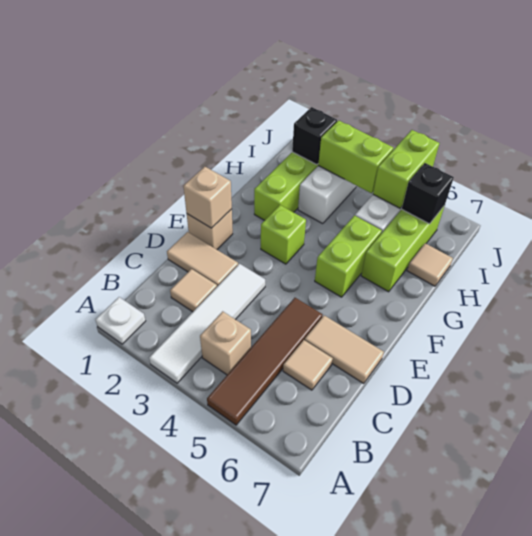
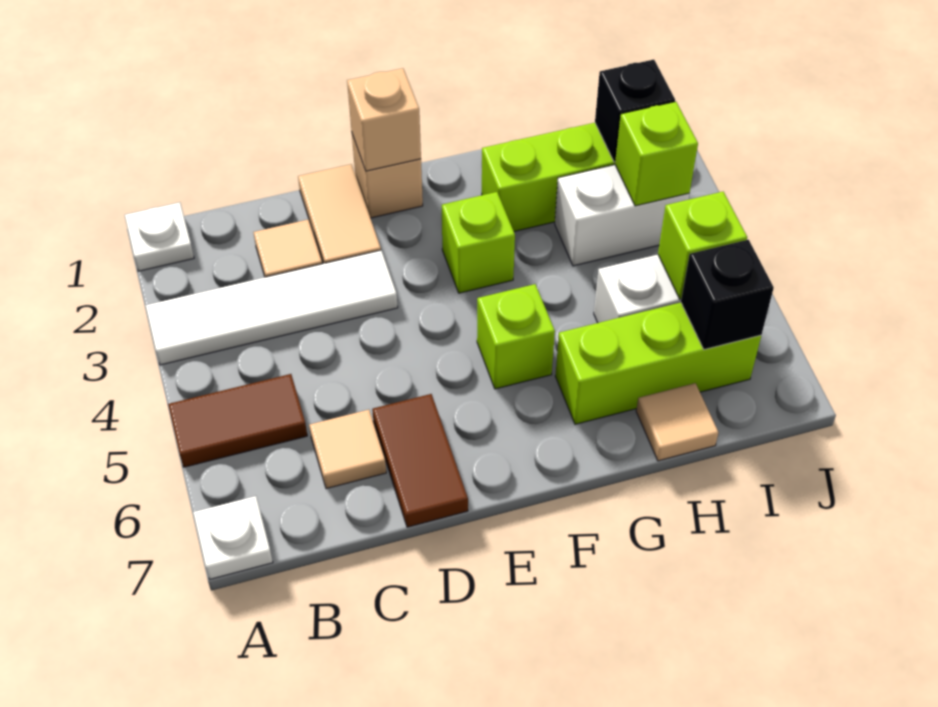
brown 1x4 tile [207,298,322,425] -> brown 1x2 tile [168,374,307,467]
none -> white 1x1 plate [193,496,273,579]
tan 1x1 brick [200,311,251,375] -> none
tan 1x2 tile [305,315,384,383] -> brown 1x2 tile [372,394,468,527]
lime 1x2 brick [315,216,382,297] -> lime 1x1 brick [477,284,555,389]
lime 1x2 brick [318,120,393,193] -> lime 1x1 brick [615,102,698,206]
lime 1x2 brick [373,130,439,208] -> lime 1x1 brick [658,192,747,299]

